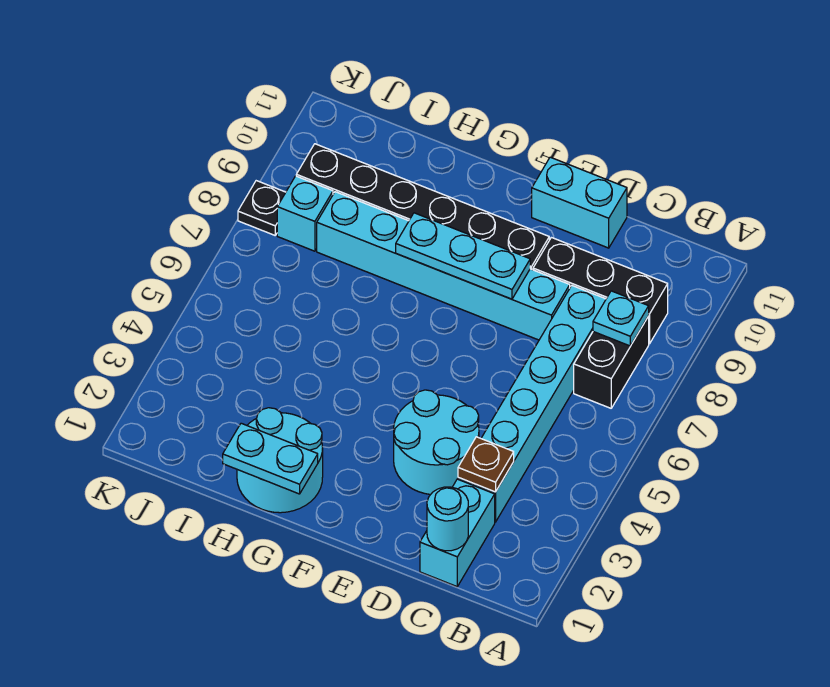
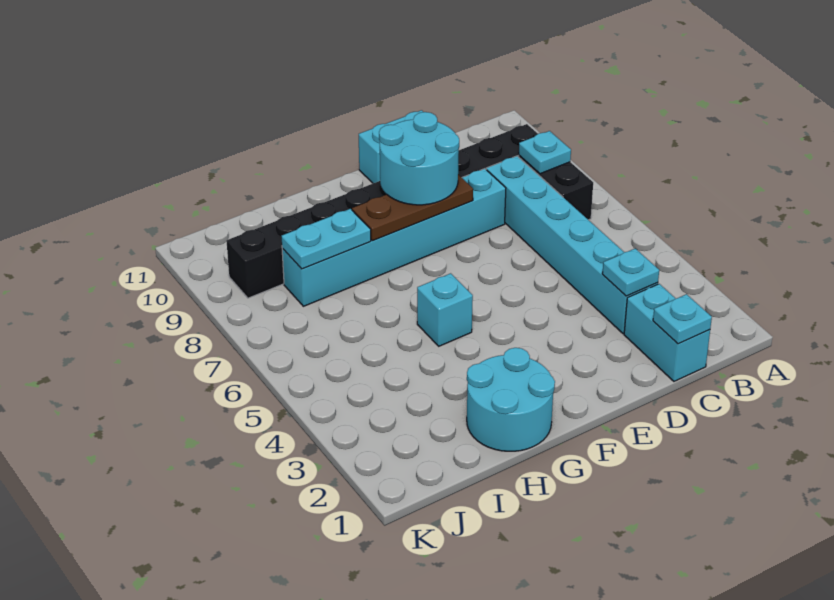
cyan 1x1 round brick [427,487,468,551] -> cyan 1x1 plate [653,294,712,344]
brown 1x1 plate [458,437,514,492] -> cyan 1x1 plate [602,249,659,296]
cyan 2x2 round brick [394,390,479,495] -> cyan 2x2 round brick moved to [379,112,459,205]
cyan 1x3 plate [396,213,530,299] -> brown 1x3 plate [352,175,473,241]
cyan 1x2 plate [223,423,318,494] -> cyan 1x2 plate moved to [282,209,371,269]
cyan 1x1 brick [277,176,333,251] -> cyan 1x1 brick moved to [417,273,473,346]
black 1x1 plate [238,181,286,235] -> none

